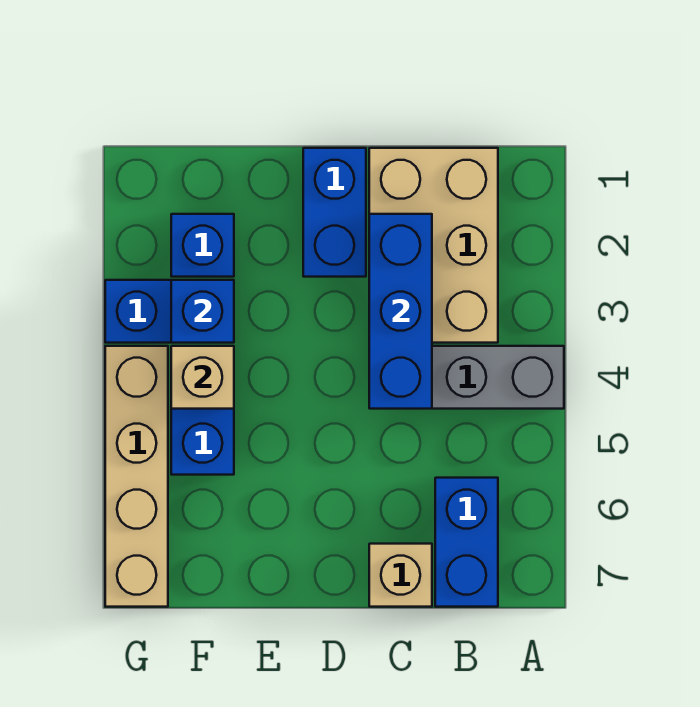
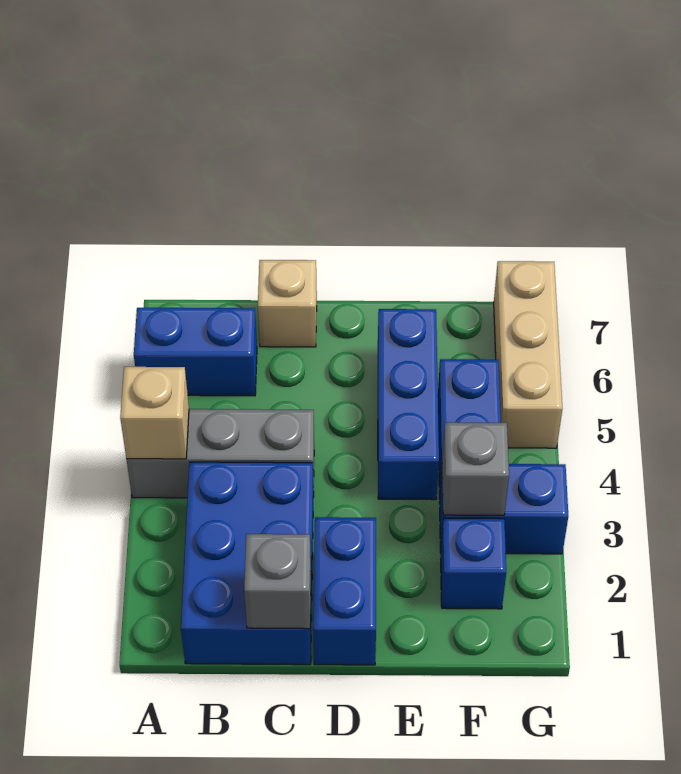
tan 2x3 brick [369,148,498,343] -> blue 2x3 brick [181,462,313,665]
blue 1x2 brick [435,478,498,607] -> blue 1x2 brick turned to [134,308,257,396]
none -> grey 1x1 brick [244,534,311,629]
blue 1x3 brick [369,214,432,409] -> blue 1x3 brick moved to [378,309,439,500]
blue 1x1 brick [171,280,234,343] -> grey 1x1 brick [442,422,509,515]
tan 1x1 brick [171,346,234,409] -> tan 1x1 brick moved to [120,367,189,459]
tan 1x4 brick [105,346,168,607] -> tan 1x3 brick [494,261,563,448]

